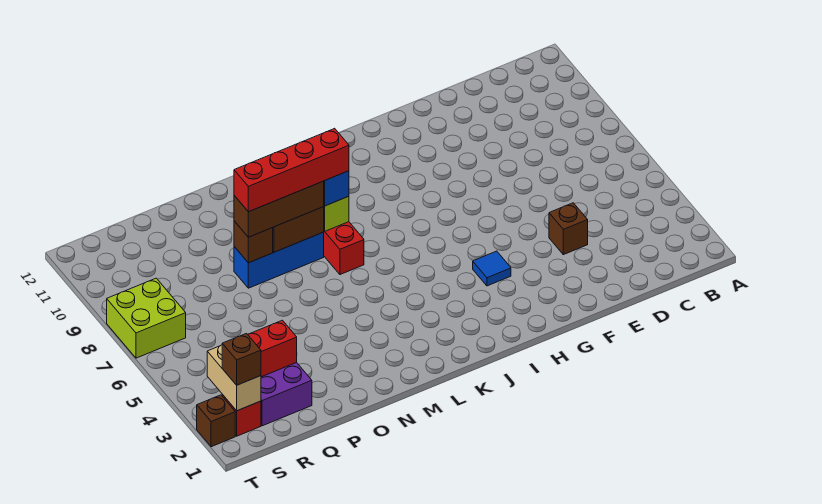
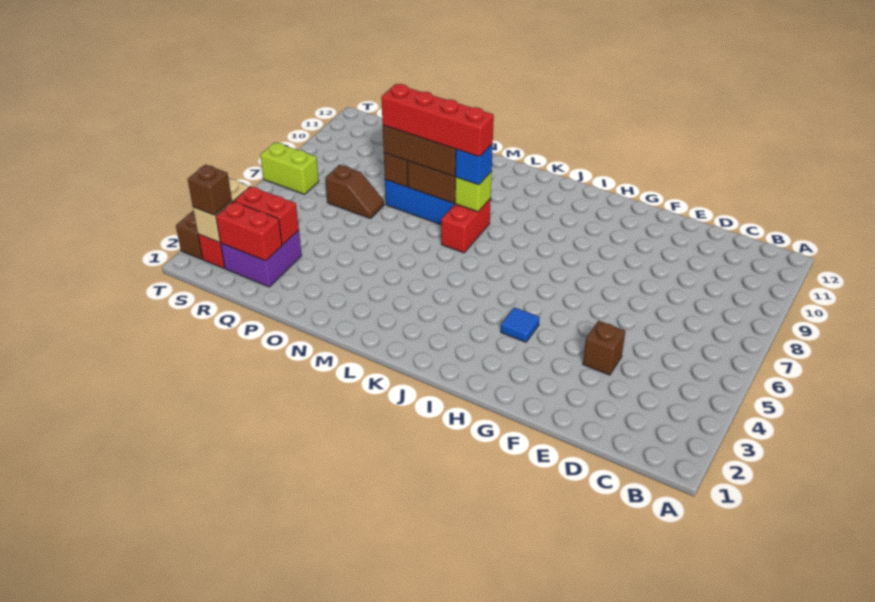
none -> brown 1x2 slope [325,165,384,219]
none -> red 1x2 brick [216,201,282,261]
lime 2x2 brick [107,278,186,358] -> lime 1x2 brick [260,142,319,194]

